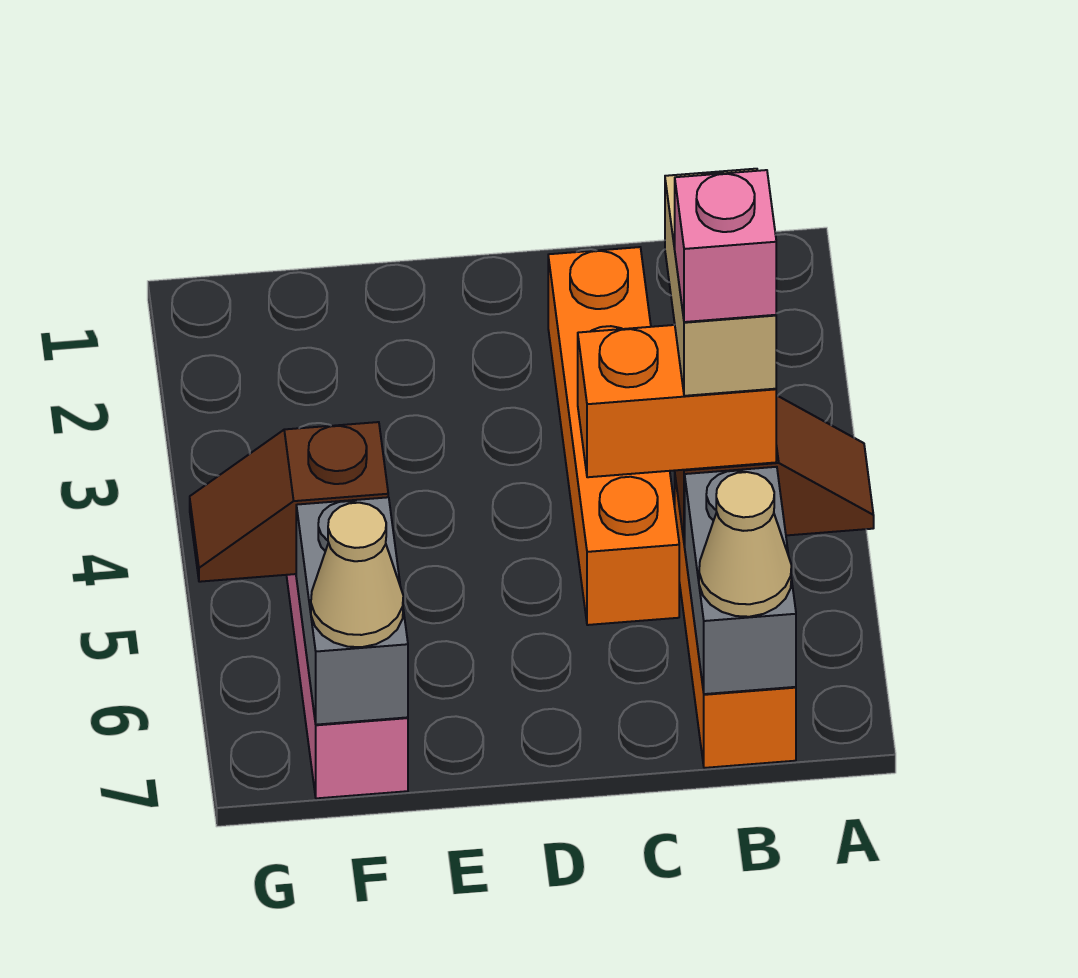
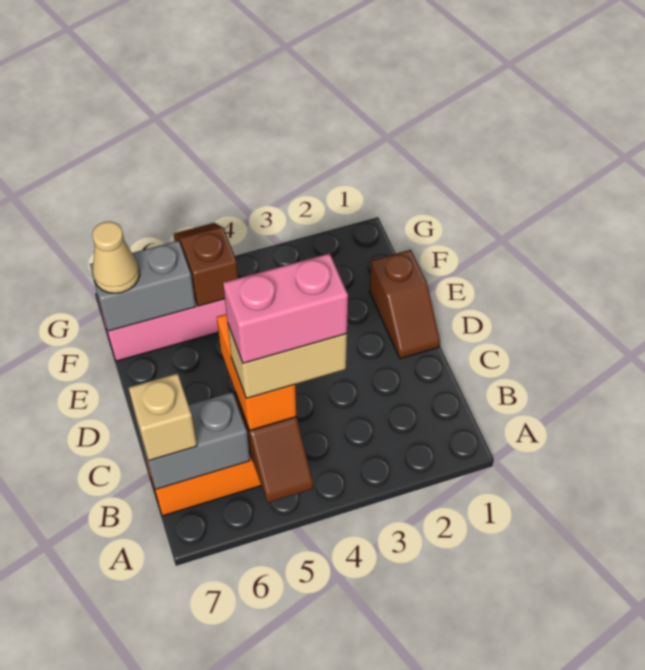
pink 1x1 brick [675,170,776,322] -> pink 1x2 brick [223,253,348,363]
tan 1x1 cone [699,472,791,617] -> tan 1x1 brick [129,373,197,461]
orange 1x4 brick [548,247,679,625] -> none
none -> brown 1x2 slope [369,250,440,359]

